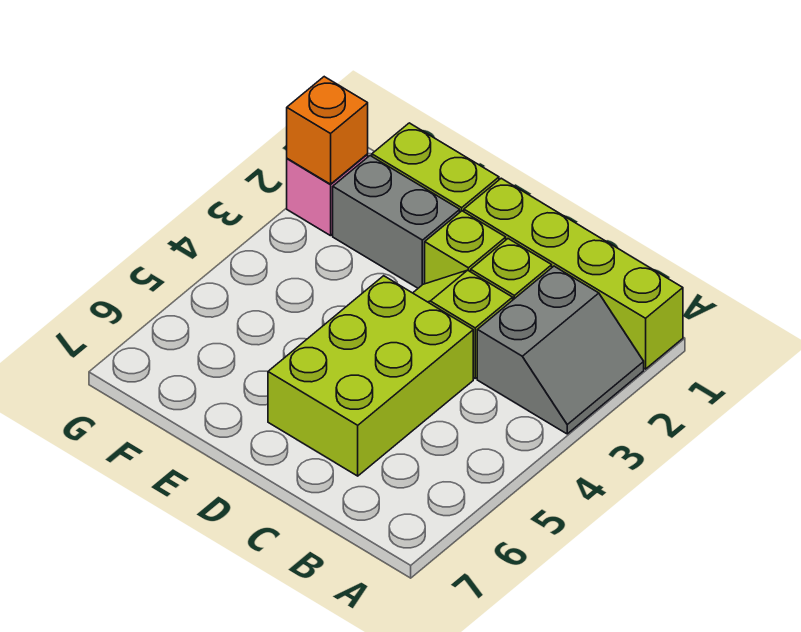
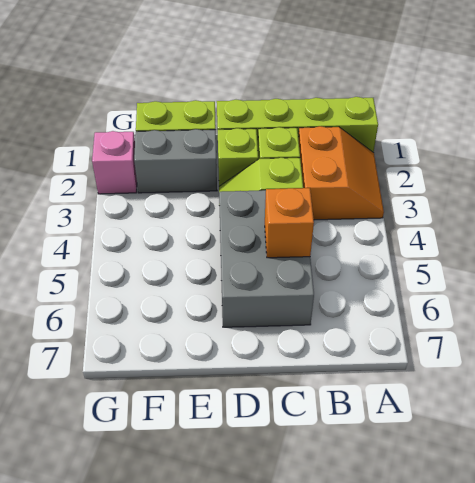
grey 2x2 slope [477,266,644,434] -> orange 2x2 slope [298,126,384,220]
lime 2x3 brick [268,276,473,476] -> grey 2x3 brick [219,190,314,327]
orange 1x1 brick [287,77,368,184] -> orange 1x1 brick moved to [265,188,314,258]

